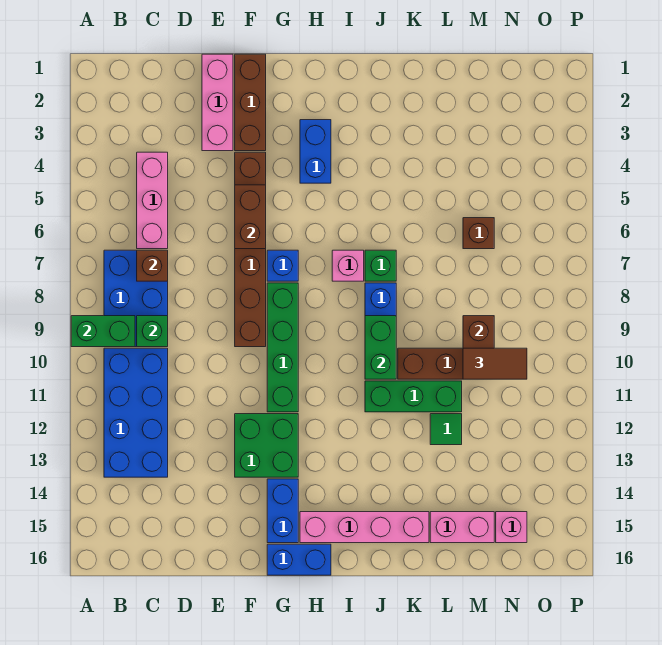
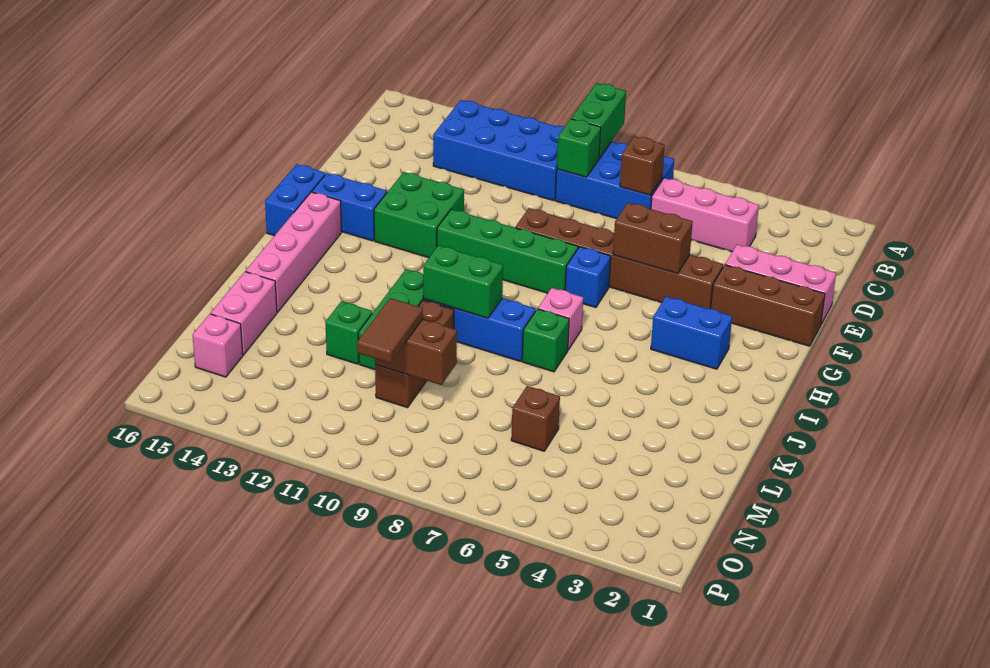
green 1x1 tile [430,414,462,445] -> green 1x1 brick [325,301,372,364]

